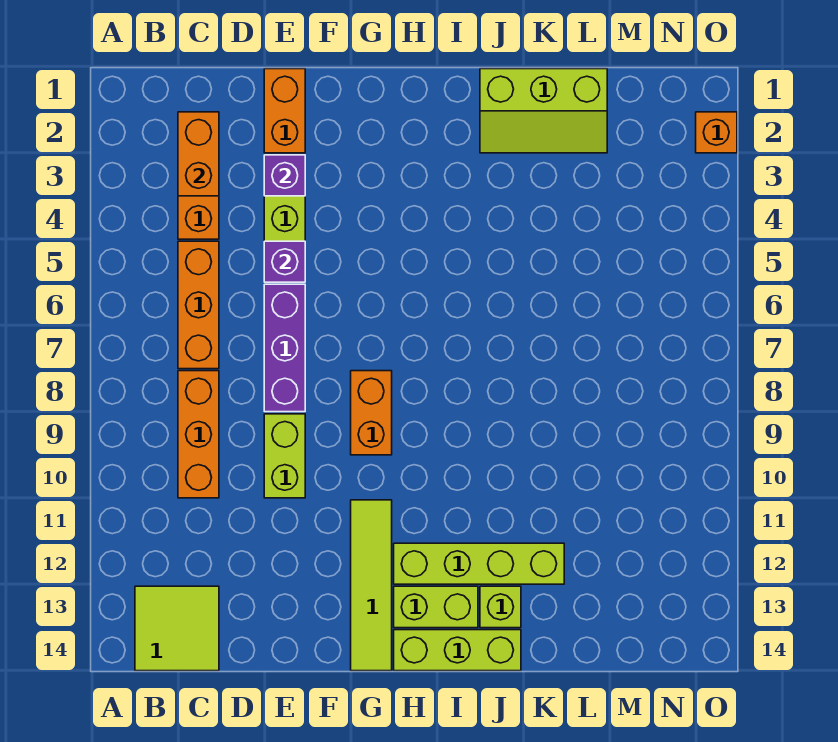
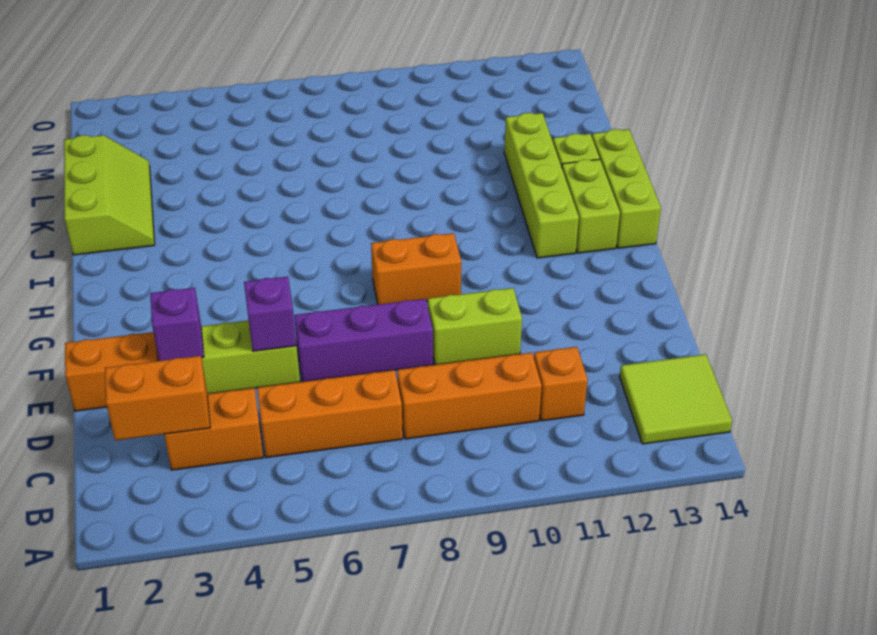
lime 1x4 tile [351,500,392,671] -> none
orange 1x1 brick [696,112,737,153] -> orange 1x1 brick moved to [534,347,588,421]

